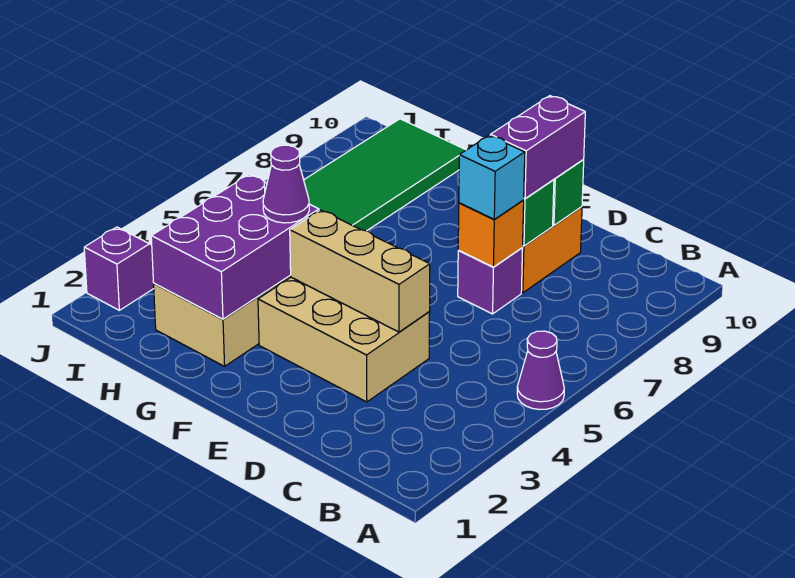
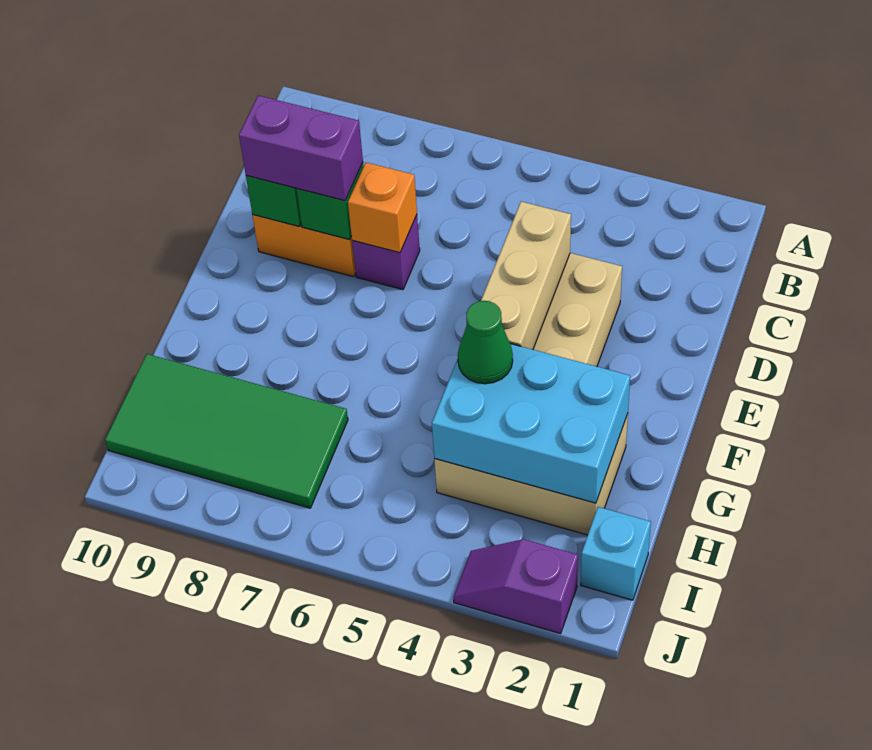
purple 1x1 cone [517,331,564,410] -> none
cyan 1x1 brick [459,135,525,219] -> cyan 1x1 brick moved to [581,507,651,600]
purple 2x3 brick [151,175,319,319] -> cyan 2x3 brick [432,344,630,503]
purple 1x1 cone [263,145,309,223] -> green 1x1 cone [458,301,513,384]

